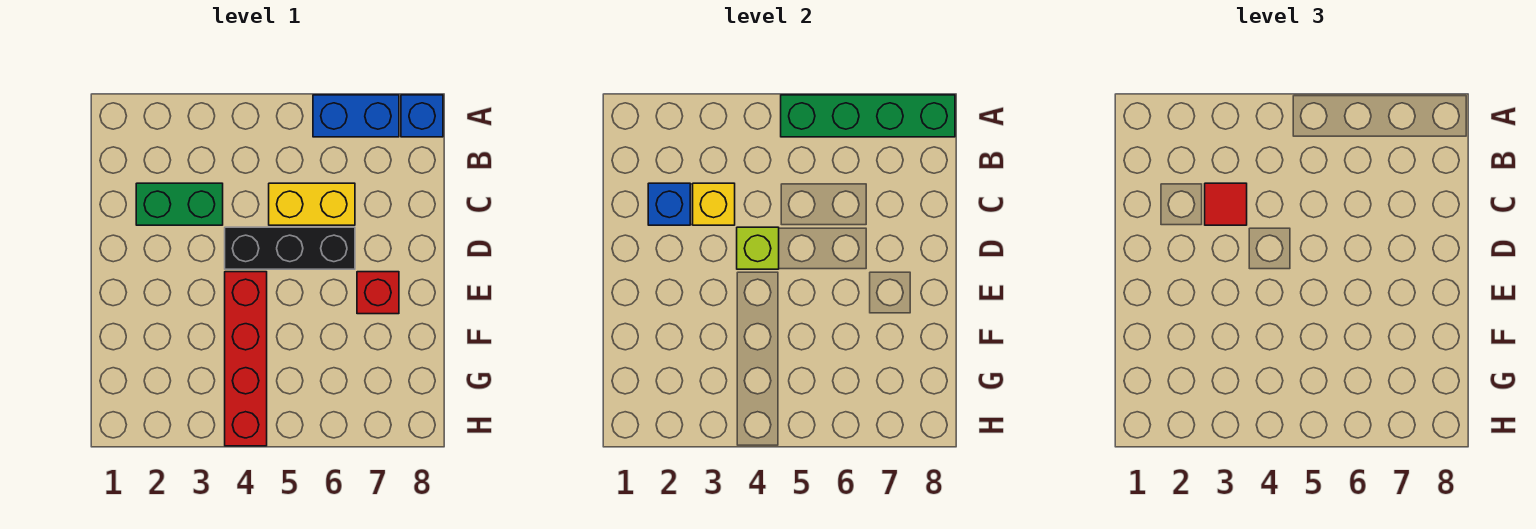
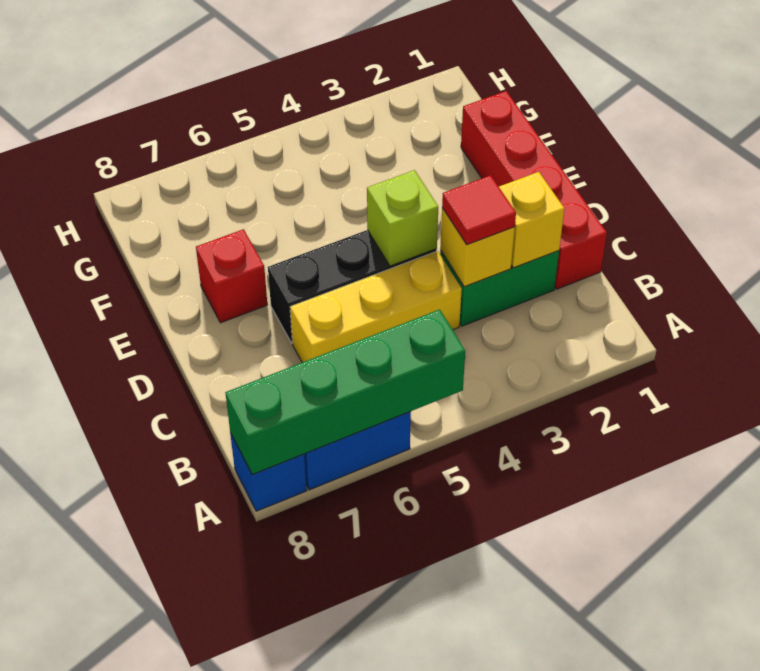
blue 1x1 brick [648,183,690,225] -> yellow 1x1 brick [499,172,565,268]
yellow 1x2 brick [269,183,355,225] -> yellow 1x3 brick [290,251,462,362]
red 1x4 brick [225,272,267,446] -> red 1x4 brick moved to [461,91,607,289]

